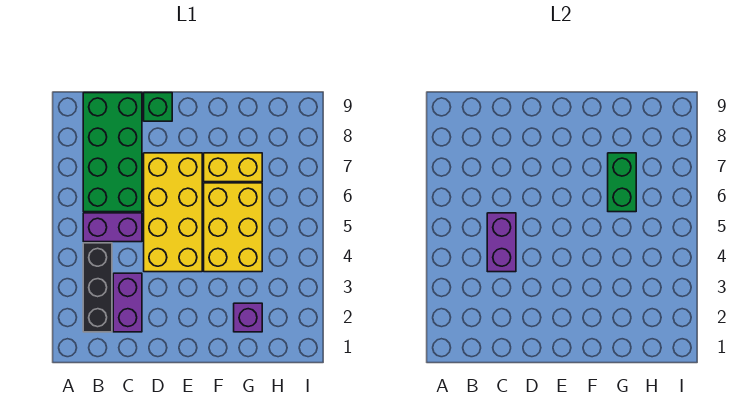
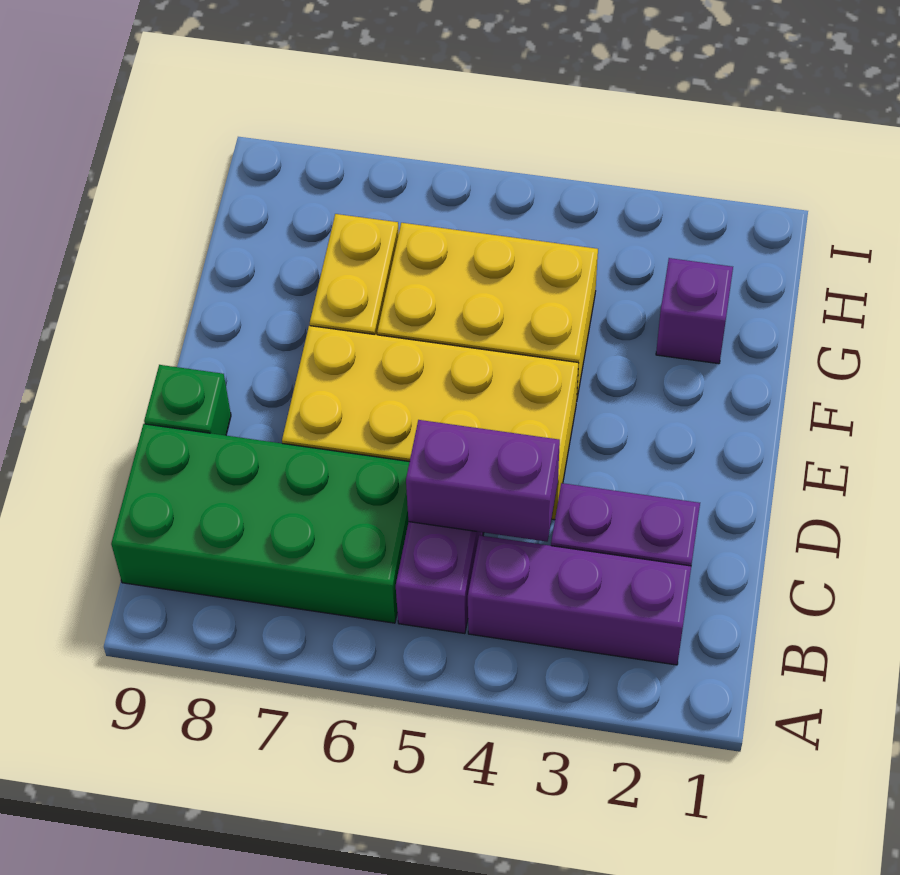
black 1x3 brick [83,243,112,332] -> purple 1x3 brick [468,535,691,665]
green 1x2 brick [608,153,636,212] -> none

